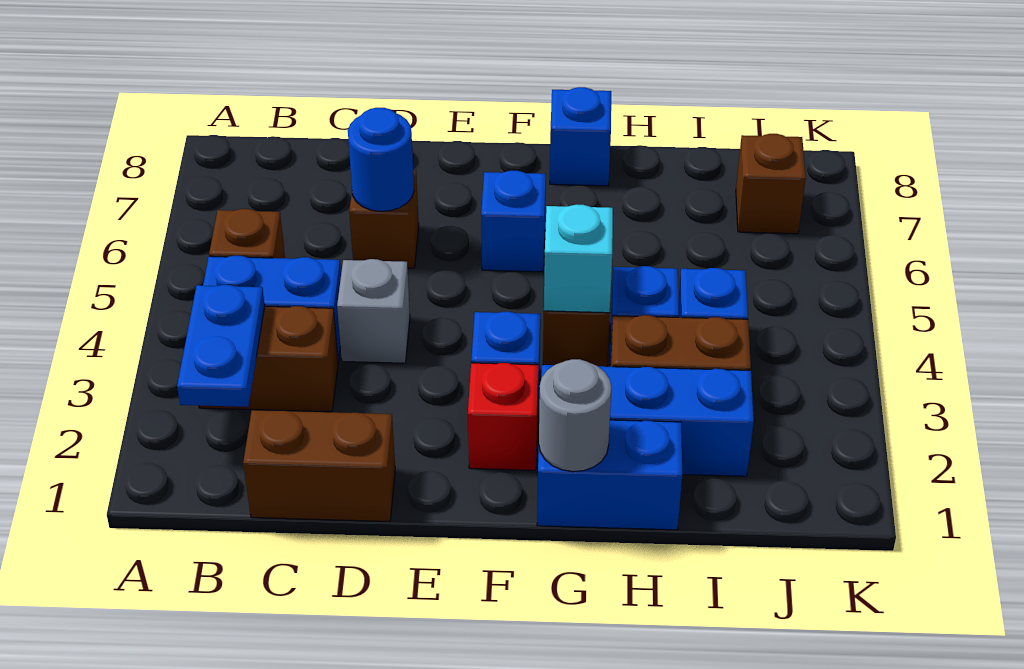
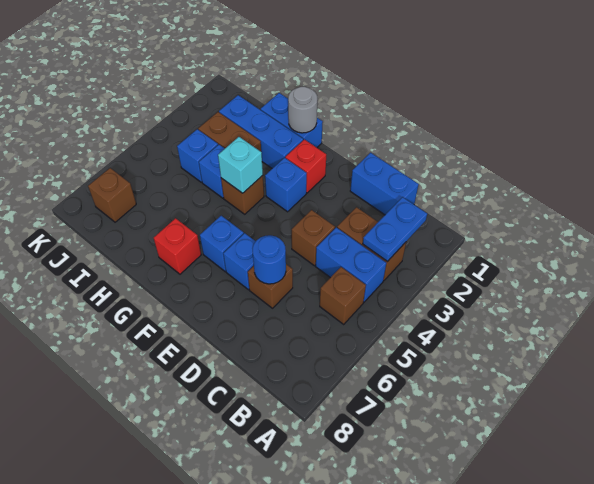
brown 1x2 brick [243,410,395,522] -> blue 1x2 brick [350,153,419,215]
grey 1x1 brick [337,259,410,363] -> brown 1x1 brick [292,210,335,266]
none -> red 1x1 brick [154,218,201,274]
blue 1x1 brick [550,87,611,186] -> blue 1x1 brick moved to [223,233,256,290]

